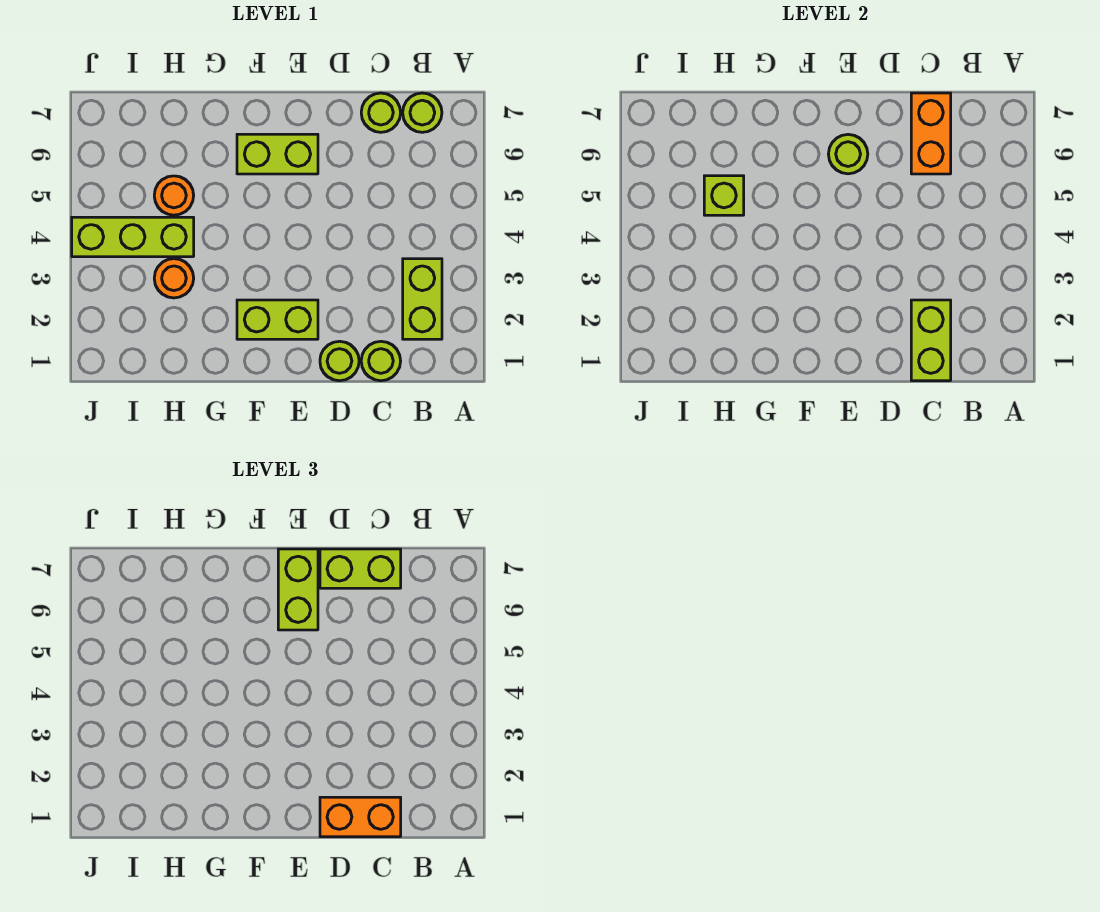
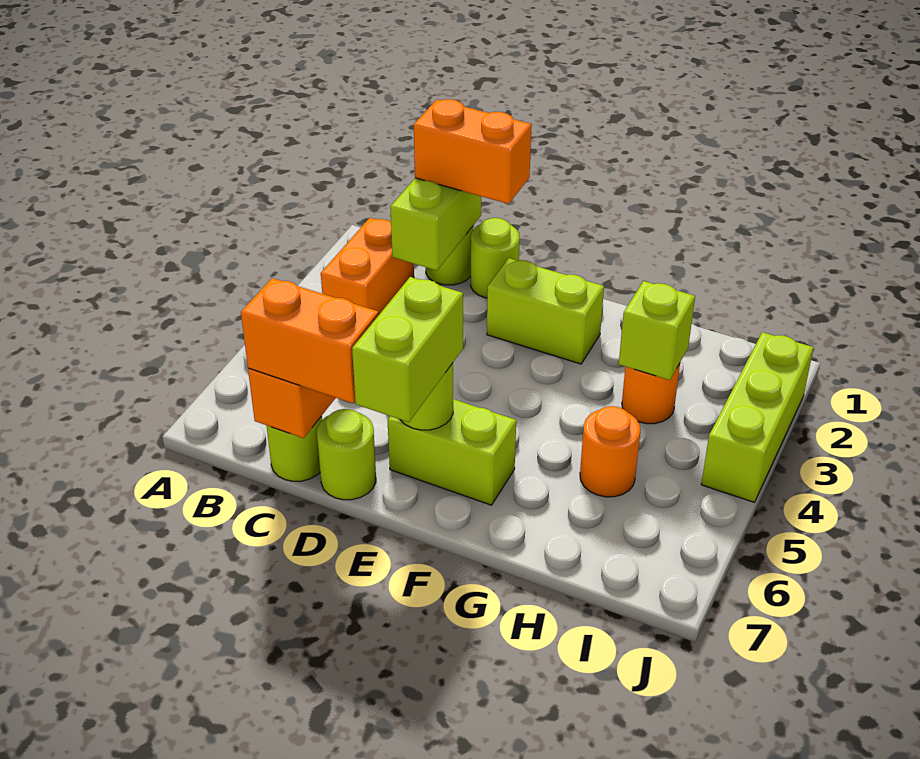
lime 1x2 brick [403,259,442,339] -> orange 1x2 brick [321,218,414,314]
lime 1x1 round brick [403,93,442,132] -> lime 1x1 round brick moved to [317,409,376,500]
lime 1x2 brick [320,549,401,588] -> orange 1x2 brick [241,278,379,403]
lime 1x3 brick [72,217,194,257] -> lime 1x3 brick turned to [701,332,814,502]
lime 1x1 brick [704,176,744,215] -> lime 1x1 brick moved to [619,281,695,380]

